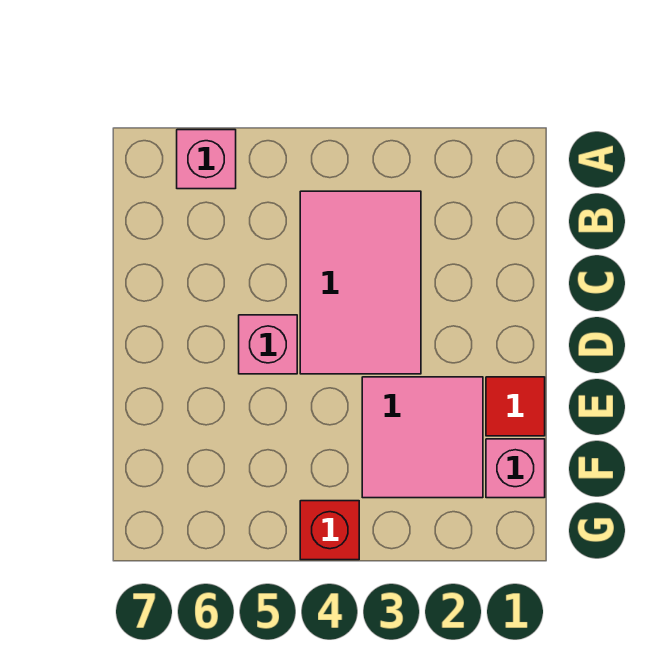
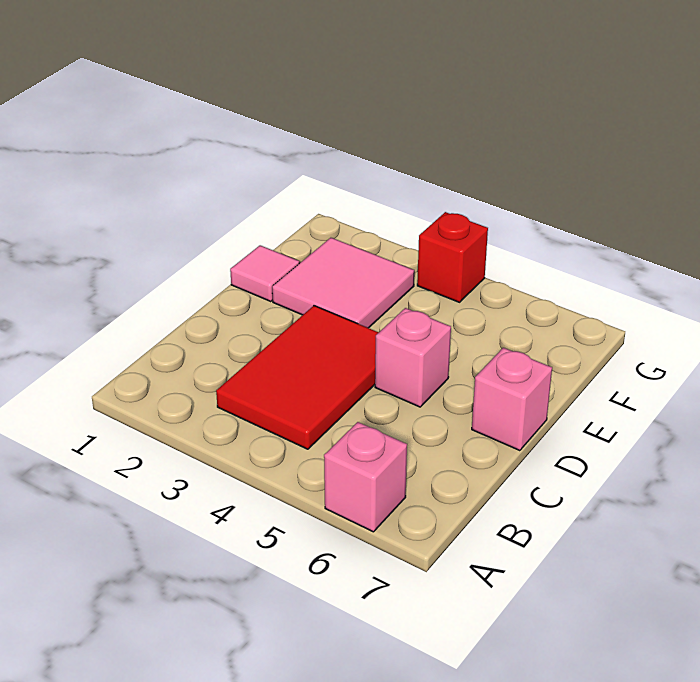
pink 2x3 tile [300,191,421,374] -> red 2x3 tile [216,306,379,449]
red 1x1 tile [486,377,545,436] -> pink 1x1 tile [230,245,299,301]
pink 1x1 brick [486,439,545,498] -> pink 1x1 brick moved to [472,348,552,451]

